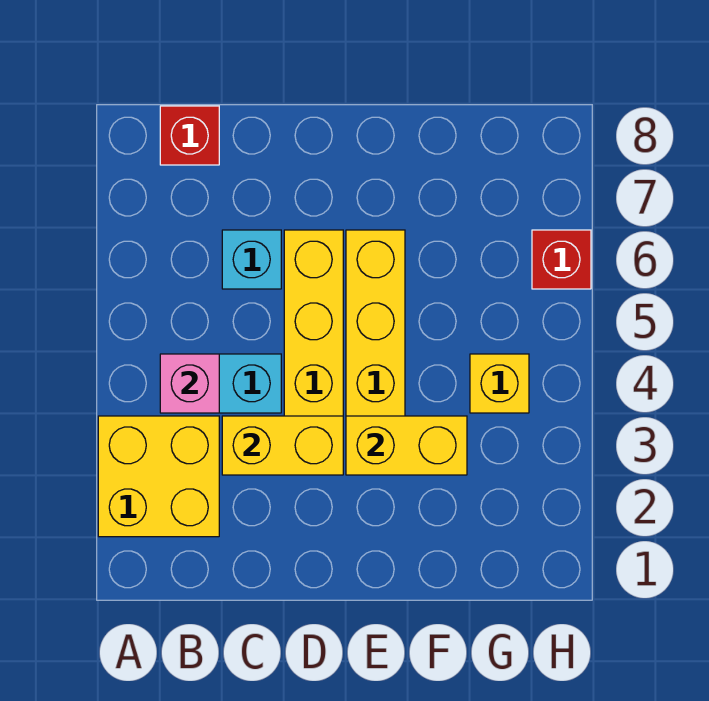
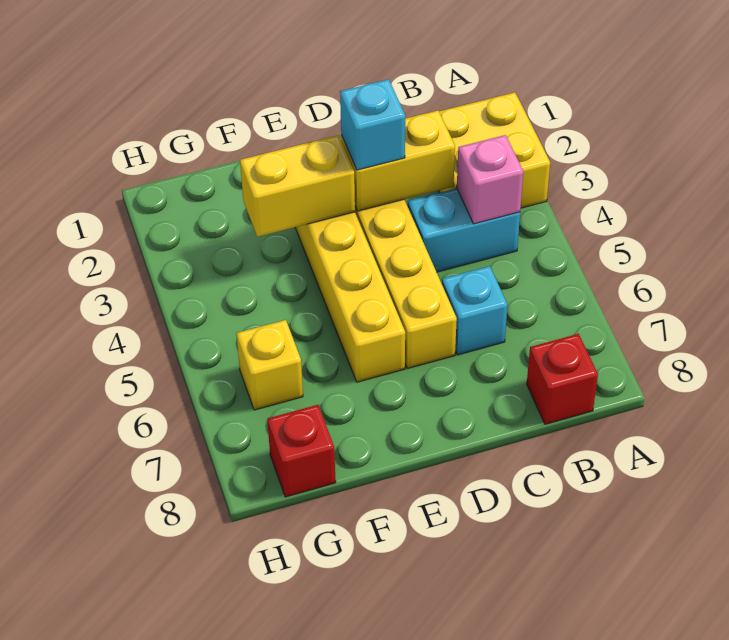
none -> cyan 1x1 brick [340,79,405,170]
yellow 1x1 brick [470,354,529,413] -> yellow 1x1 brick moved to [236,320,303,410]
red 1x1 brick [532,230,591,289] -> red 1x1 brick moved to [267,405,336,497]

